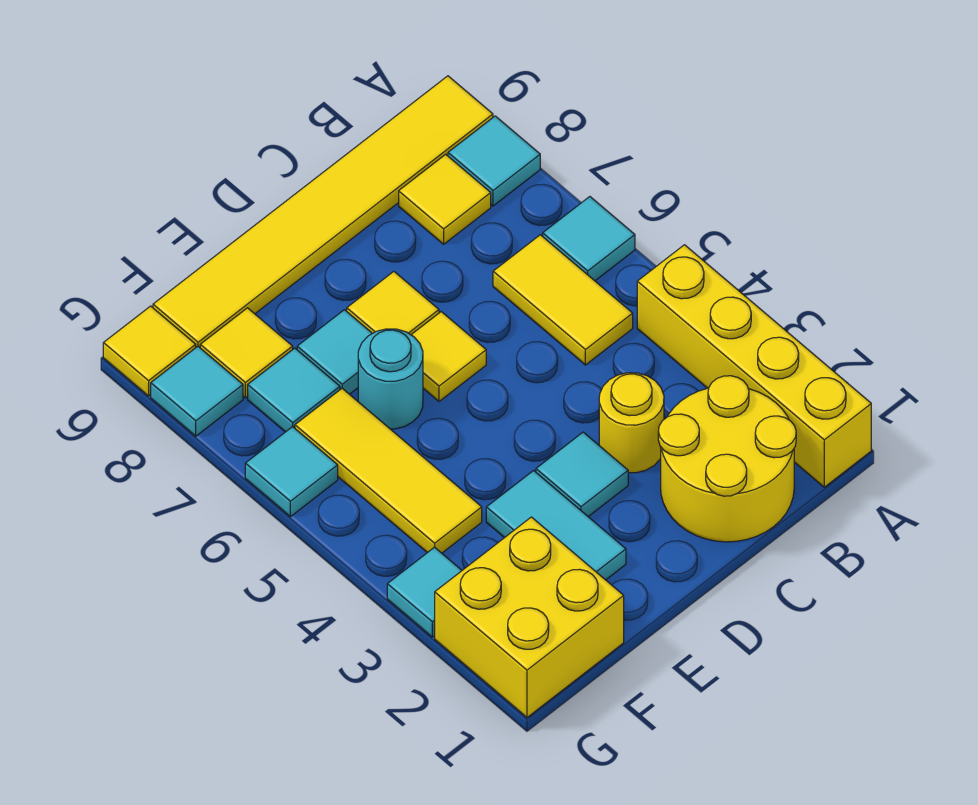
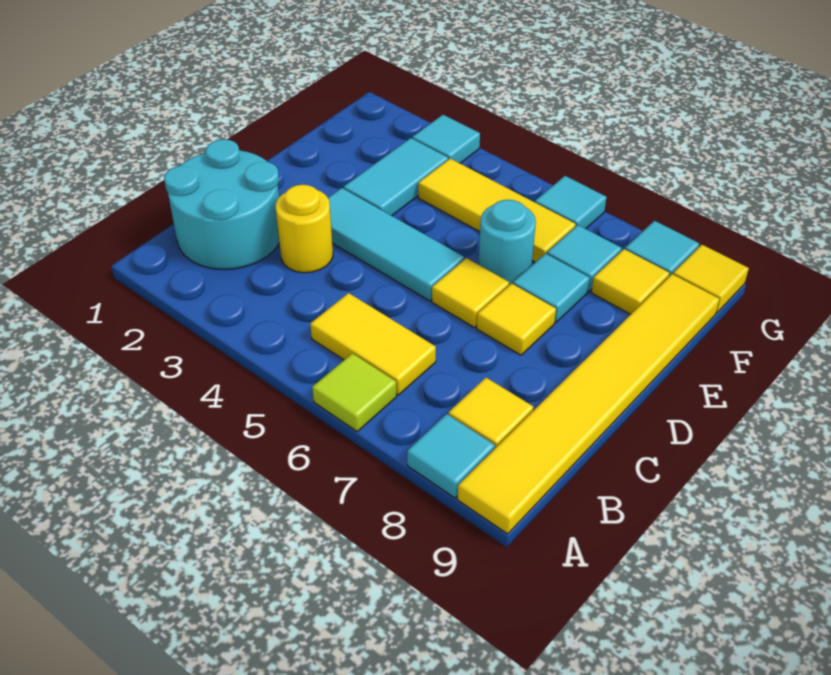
yellow 1x4 brick [637,245,871,487] -> none
cyan 1x1 tile [543,197,635,281] -> lime 1x1 tile [312,353,396,431]
yellow 2x2 round brick [658,376,796,542] -> cyan 2x2 round brick [164,139,279,269]
cyan 1x1 tile [536,432,628,517] -> cyan 1x3 tile [328,188,464,301]
cyan 1x2 tile [486,471,626,580] -> cyan 1x2 tile turned to [344,138,448,216]
yellow 2x2 brick [435,517,624,717] -> none

